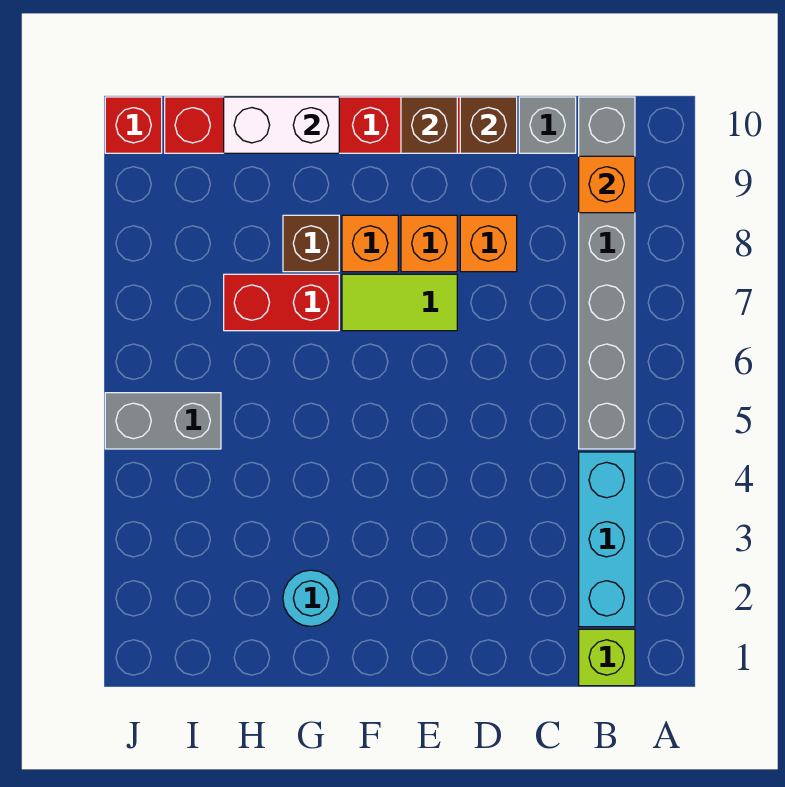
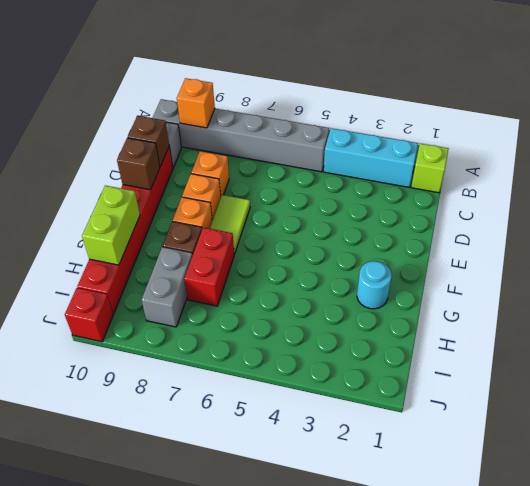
white 1x2 brick [224,97,339,153] -> lime 1x2 brick [82,185,140,265]
grey 1x2 brick [105,393,221,449] -> grey 1x2 brick moved to [142,247,192,327]

